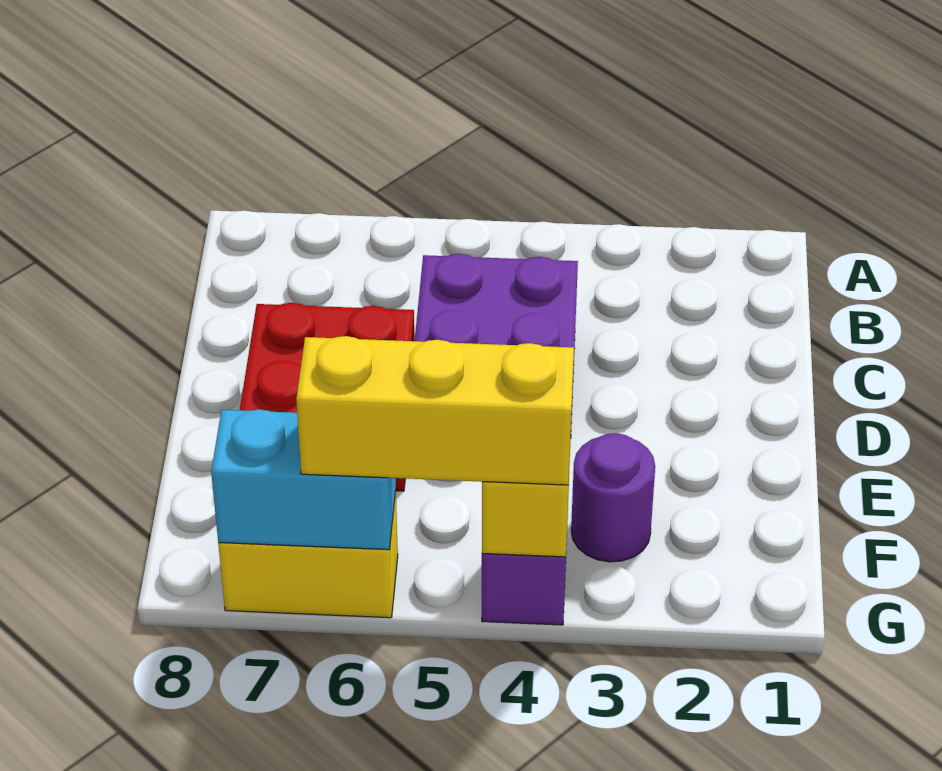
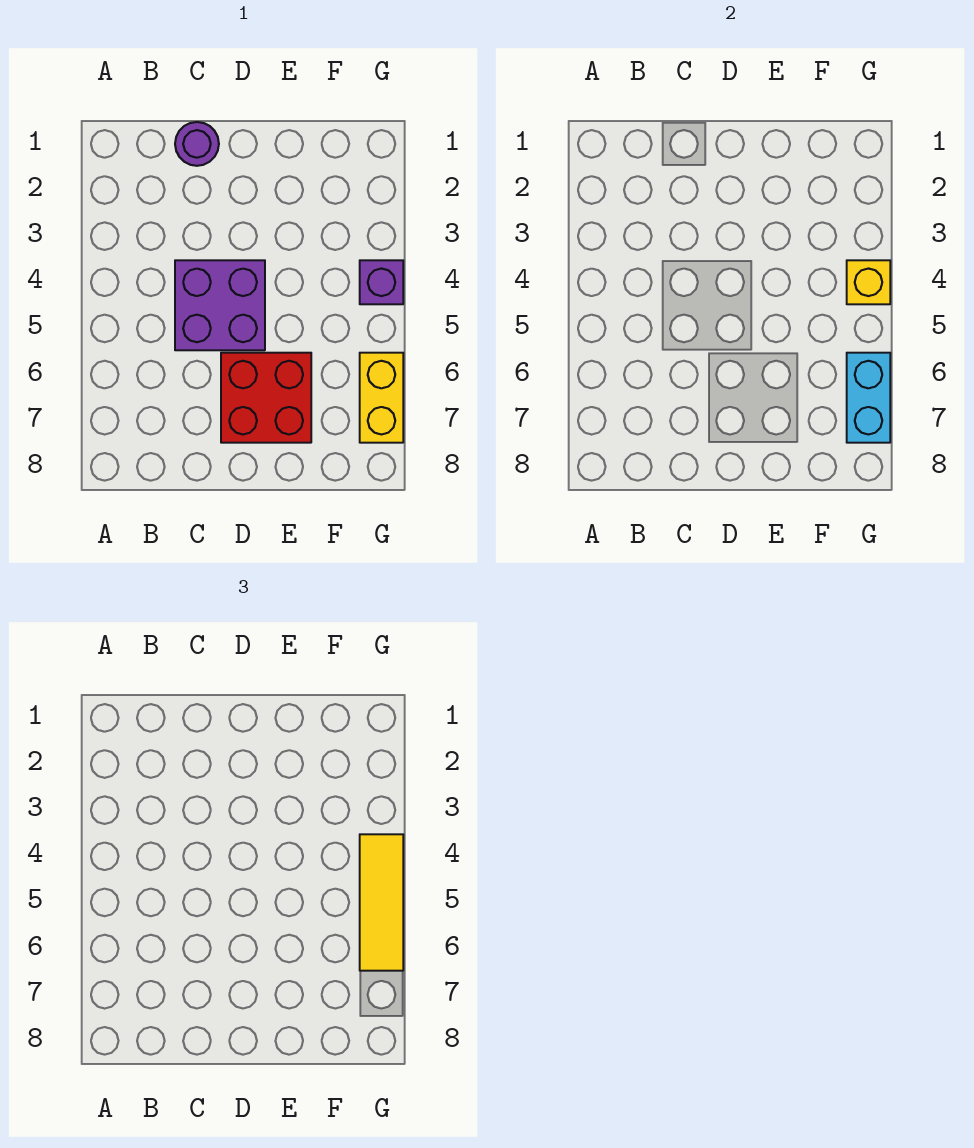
purple 1x1 round brick [571,433,655,562] -> purple 1x1 round brick moved to [175,122,219,166]
yellow 1x3 brick [296,336,574,485] -> yellow 1x3 tile [360,834,403,971]

